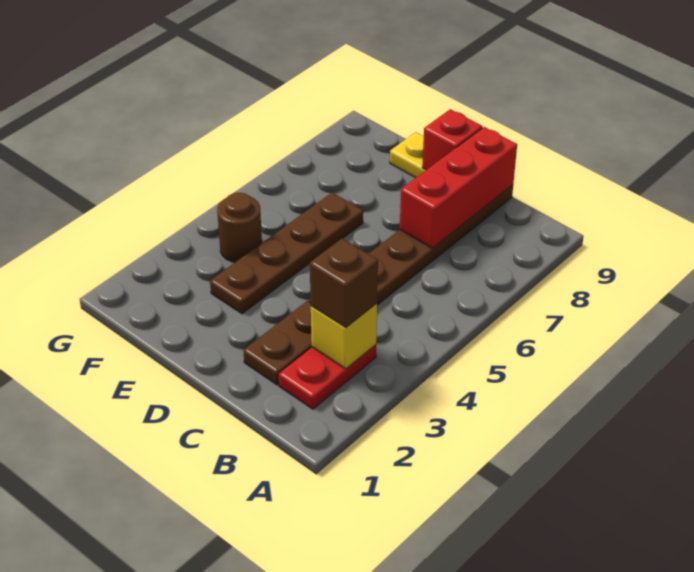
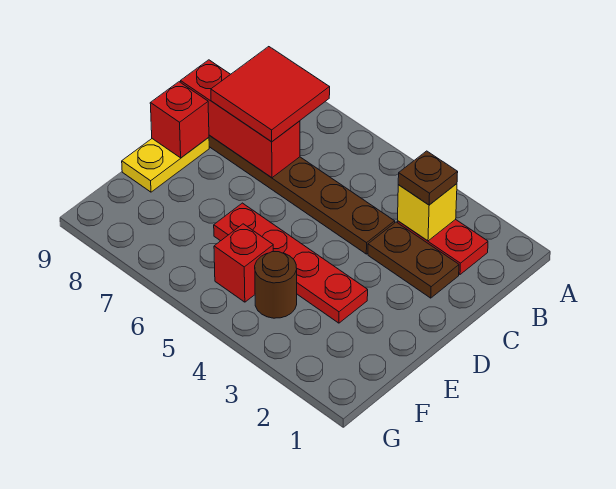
brown 1x1 brick [310,238,378,328] -> brown 1x1 plate [398,151,458,205]
none -> red 2x2 tile [211,47,330,141]
brown 1x4 plate [210,193,363,314] -> red 1x4 plate [214,203,368,323]
none -> red 1x1 brick [214,224,273,302]

